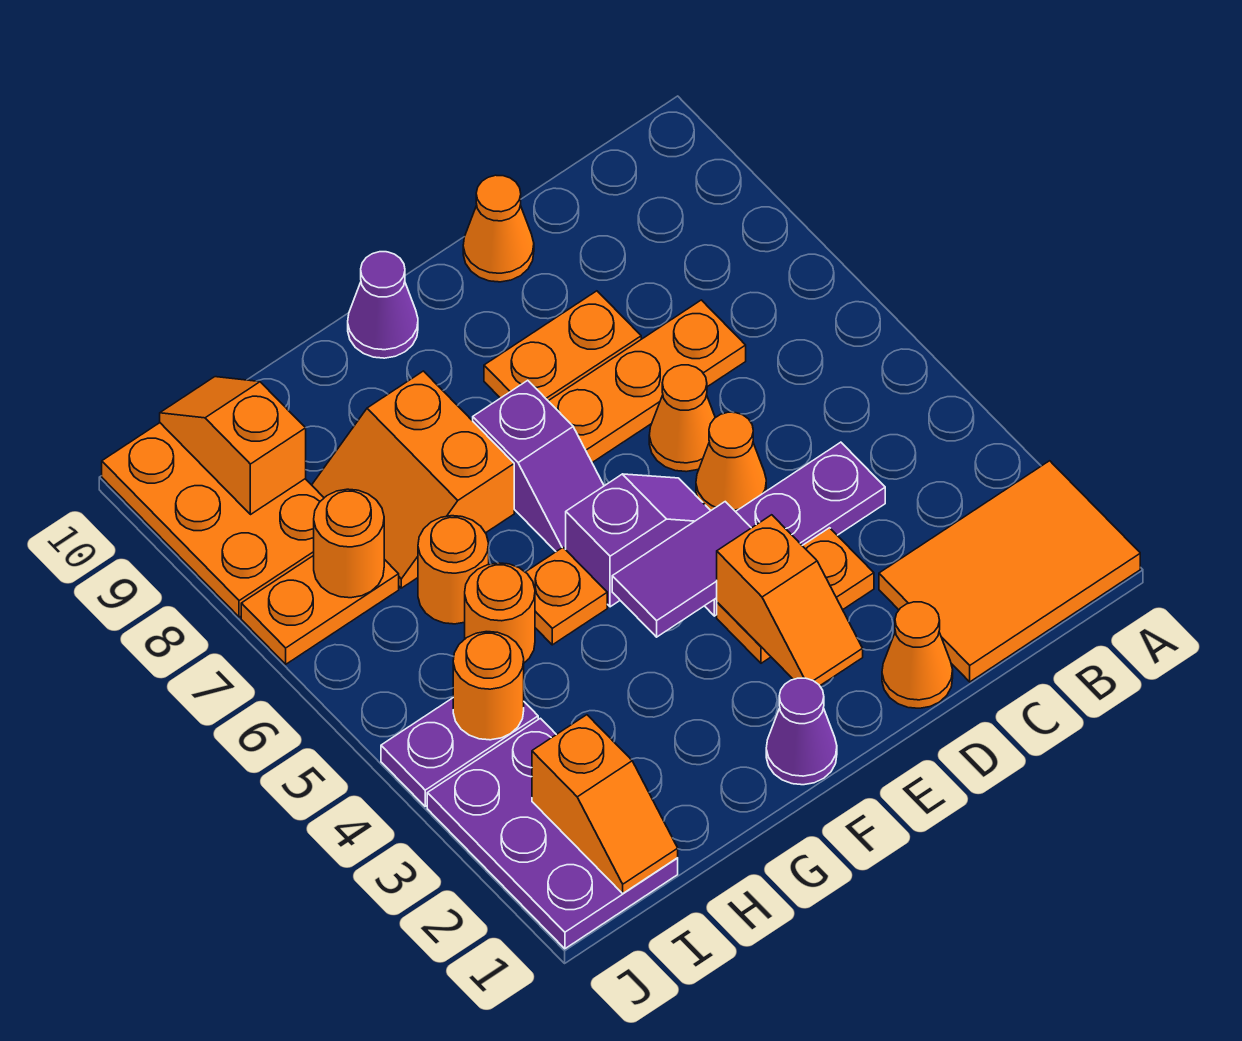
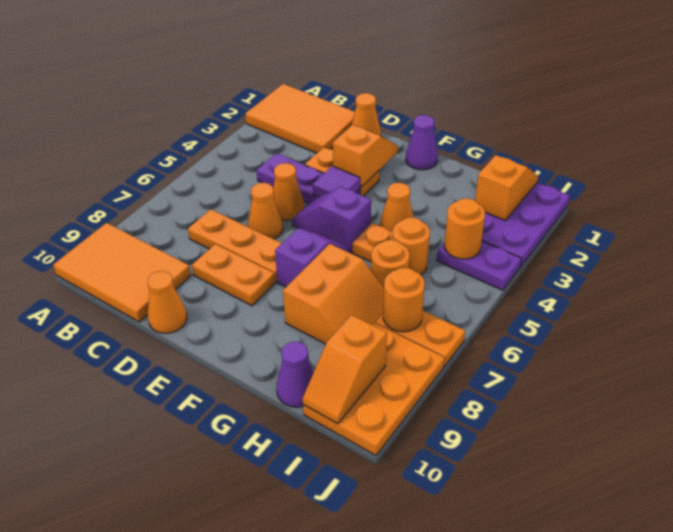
none -> orange 2x3 tile [53,223,191,322]
purple 1x2 tile [612,502,751,637] -> purple 1x1 tile [313,166,360,197]
purple 1x1 cone [348,252,418,358] -> purple 1x1 cone moved to [276,342,314,407]
none -> orange 1x1 cone [380,183,413,232]

